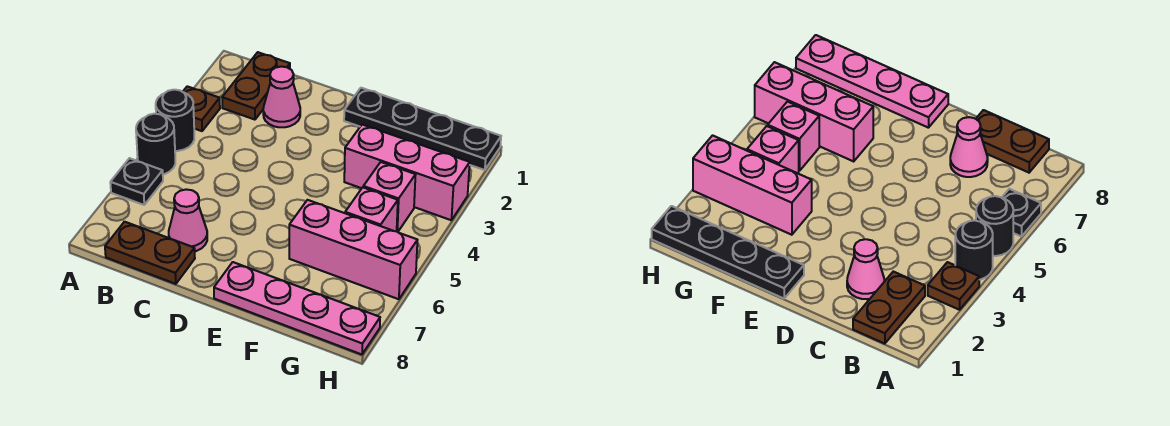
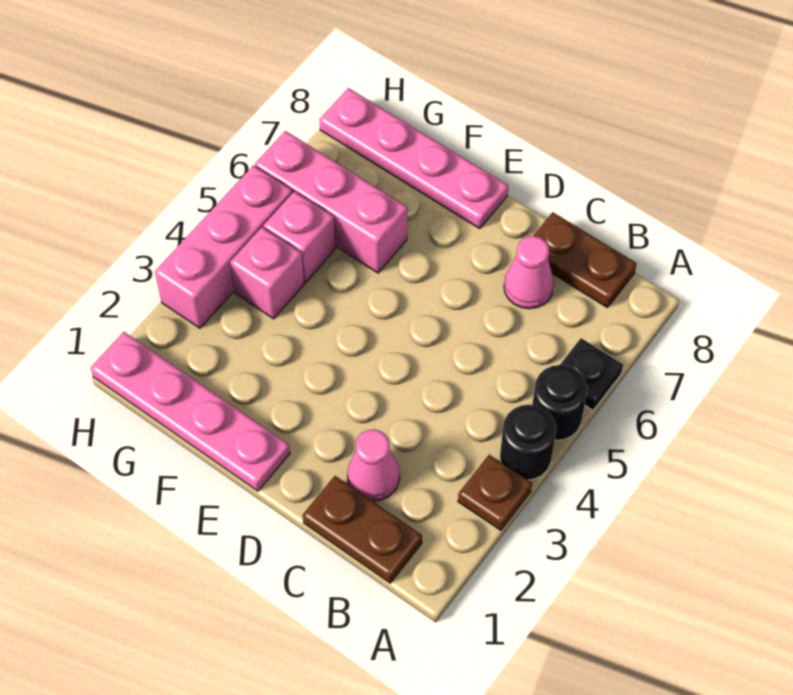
brown 1x2 plate [222,52,290,120] -> brown 1x2 plate turned to [303,476,422,583]
black 1x4 plate [344,88,501,170] -> pink 1x4 plate [91,332,290,491]
pink 1x3 brick [344,125,470,220] -> pink 1x3 brick turned to [155,165,293,328]

